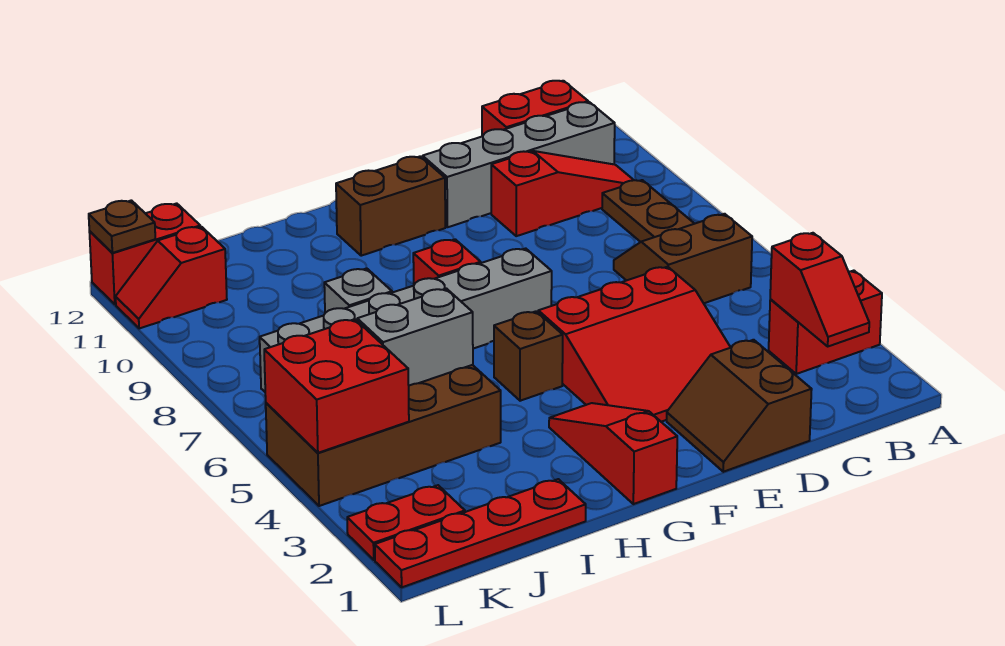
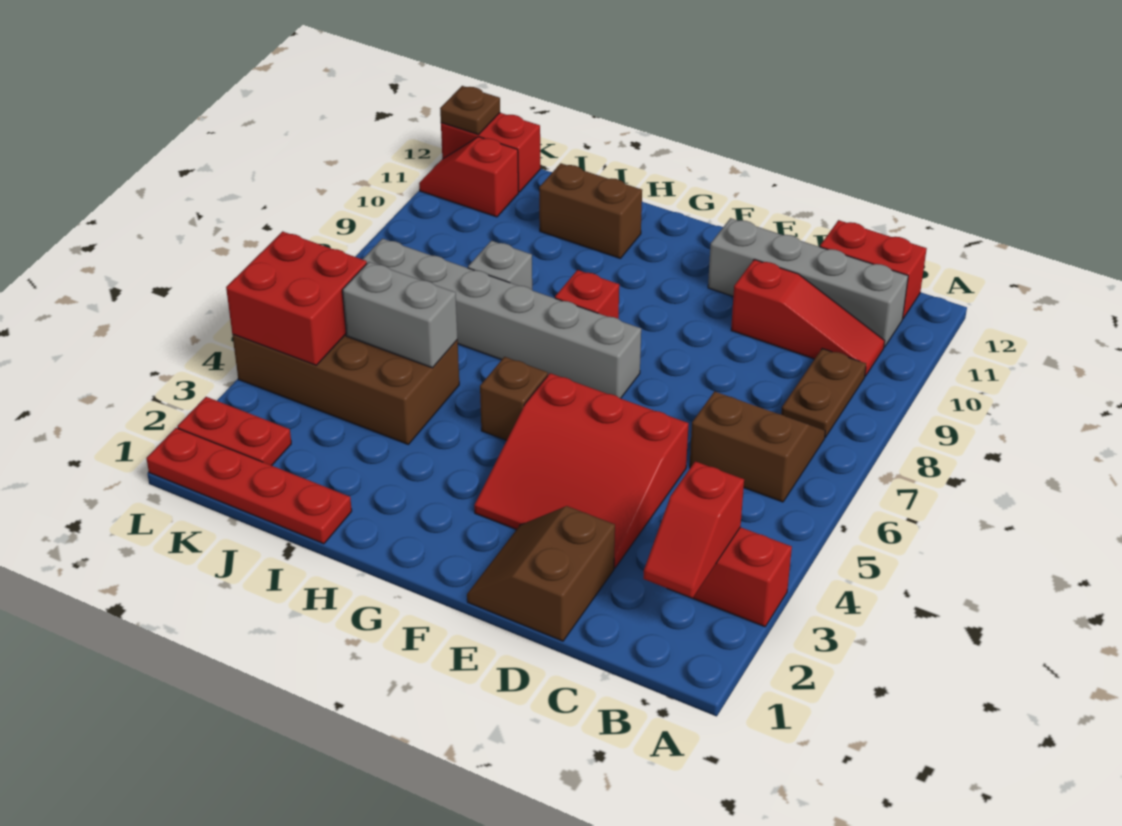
brown 1x2 brick [336,156,445,256] -> brown 1x2 brick moved to [539,163,642,259]
red 1x3 slope [549,403,677,504] -> none

